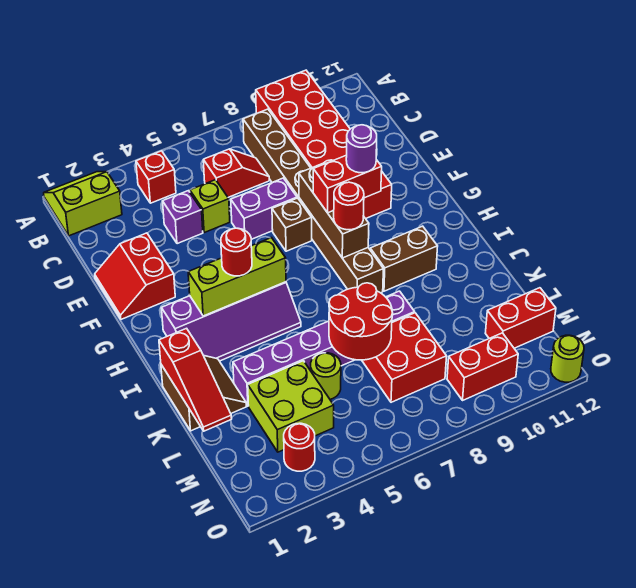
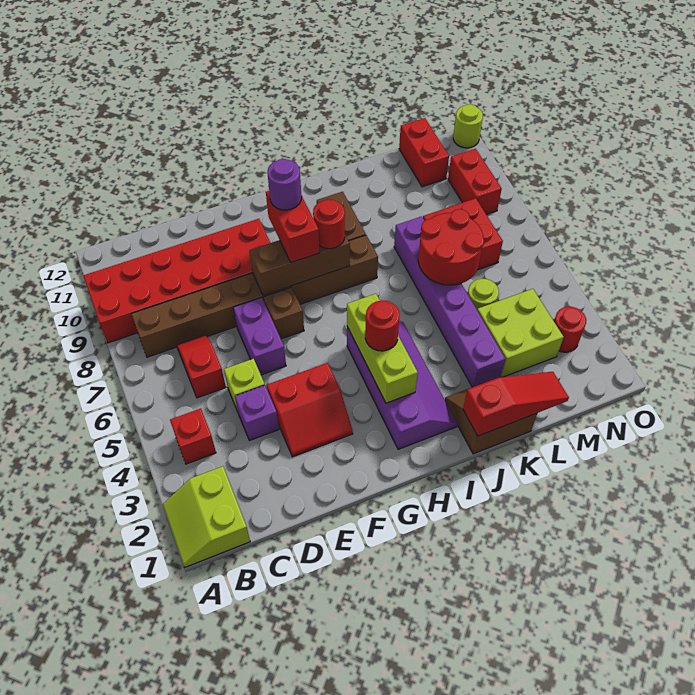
red 2x2 slope [95,233,175,319] -> red 2x2 slope moved to [267,363,353,457]

